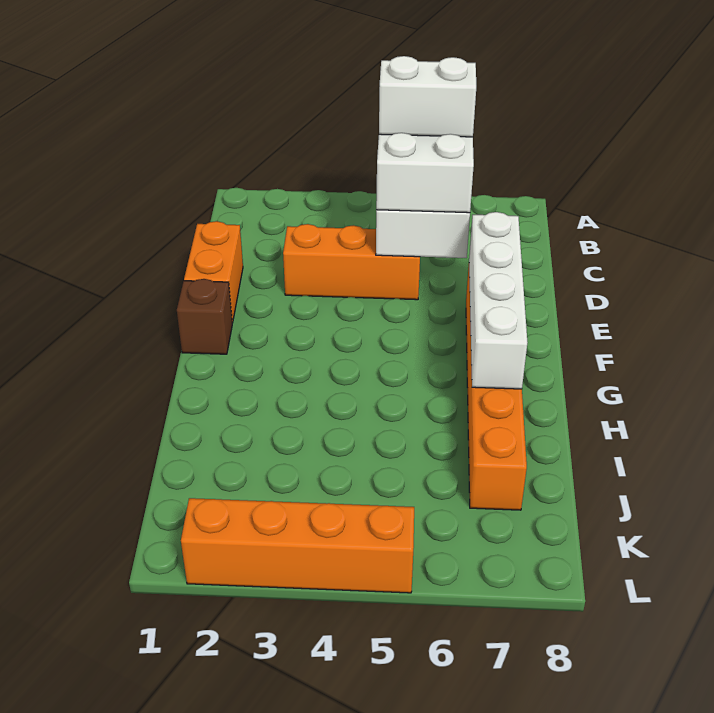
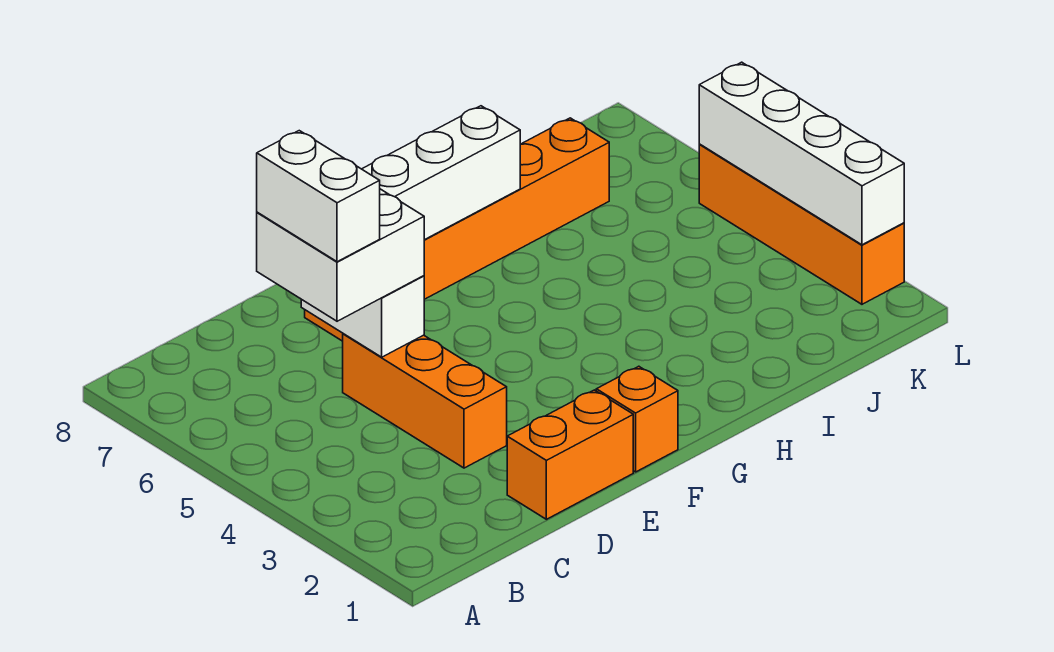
brown 1x1 brick [177,279,232,354] -> orange 1x1 brick [596,366,678,472]
none -> white 1x4 brick [699,62,904,245]

